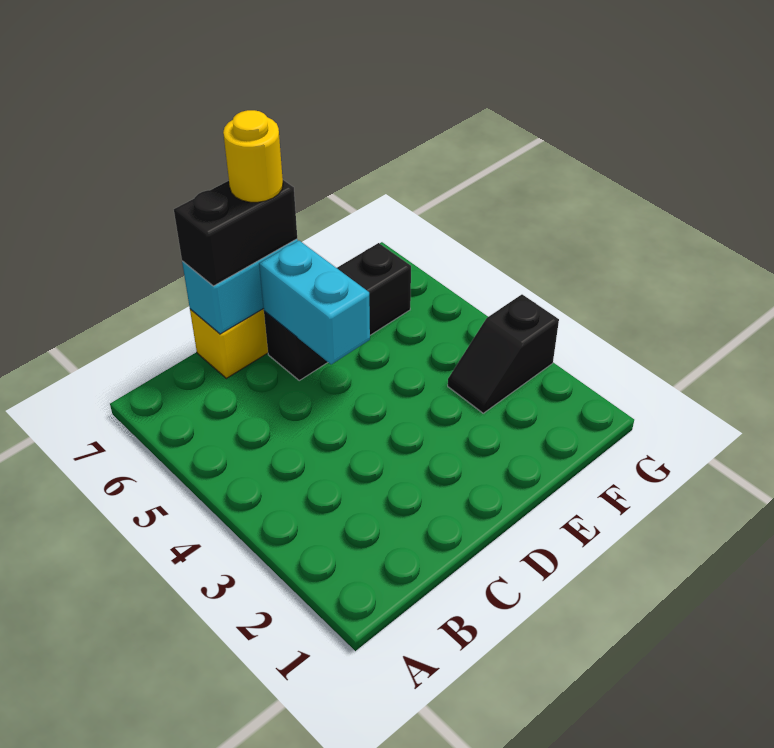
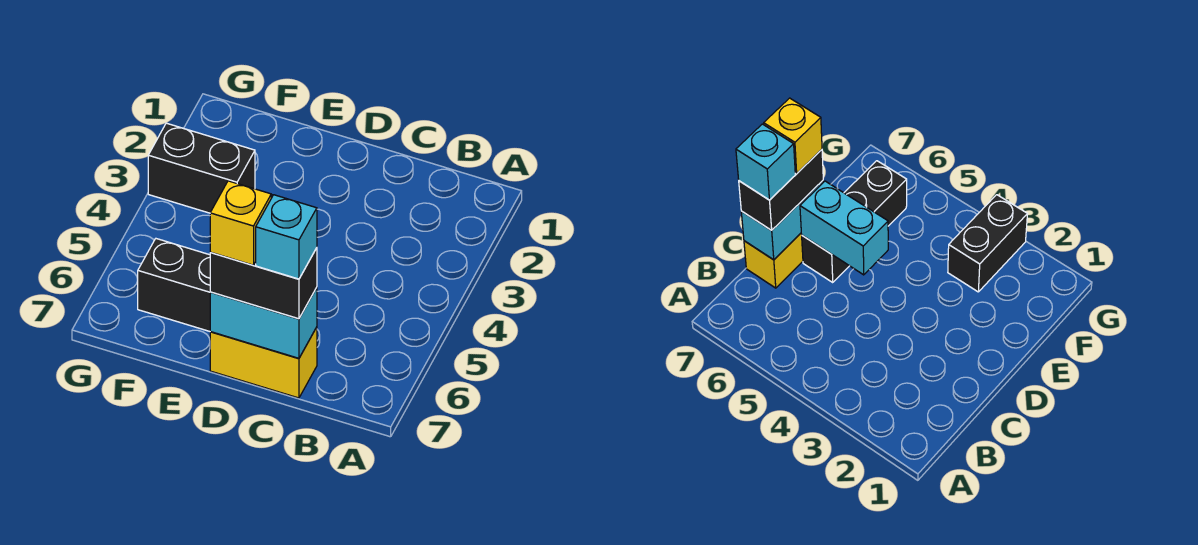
none -> cyan 1x1 brick [256,195,317,279]
yellow 1x1 round brick [223,110,283,202] -> yellow 1x1 brick [210,181,271,265]
black 1x2 slope [448,295,559,413] -> black 1x2 brick [148,123,255,213]

